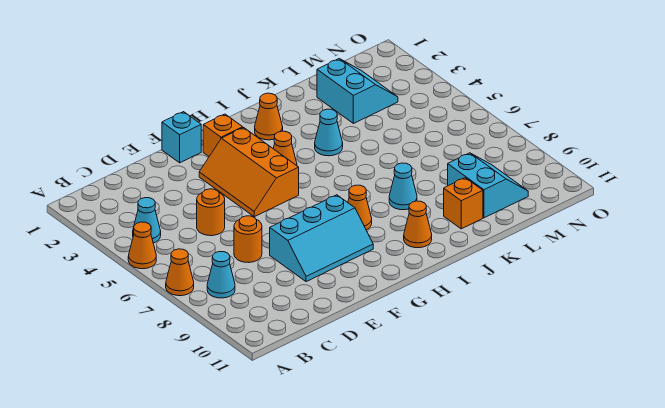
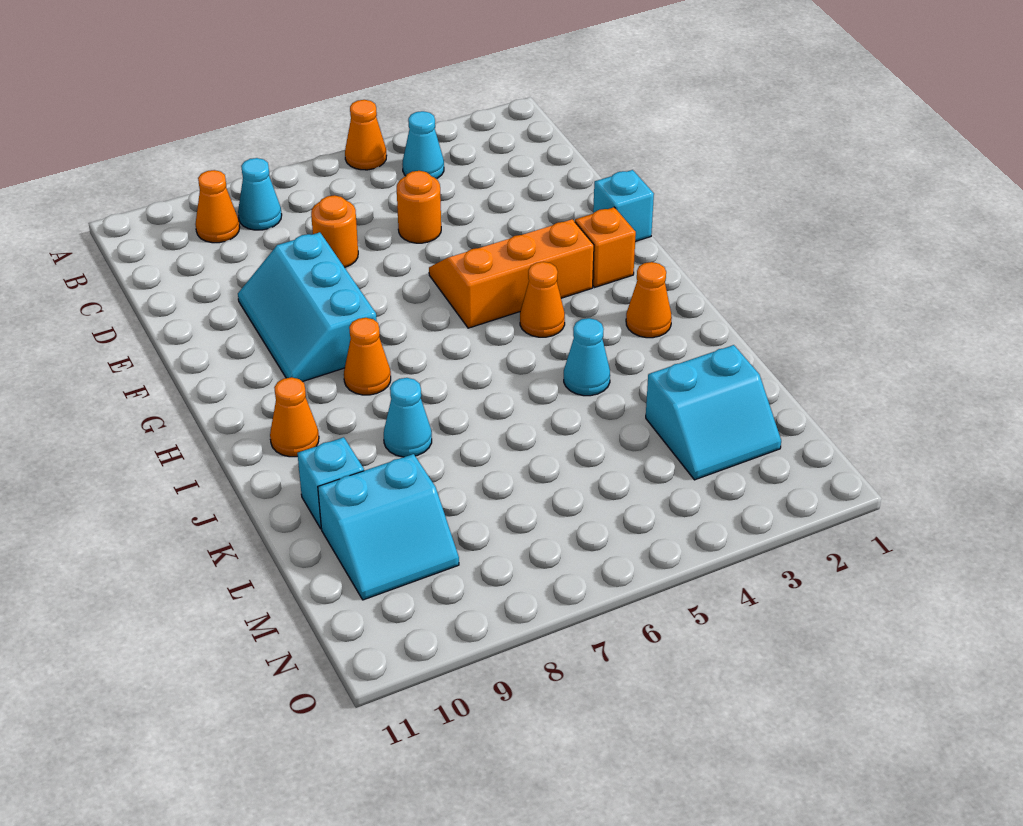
orange 1x1 cone [166,249,194,296] -> orange 1x1 cone moved to [195,170,240,243]
orange 1x1 brick [444,178,483,229] -> cyan 1x1 brick [297,437,364,529]

